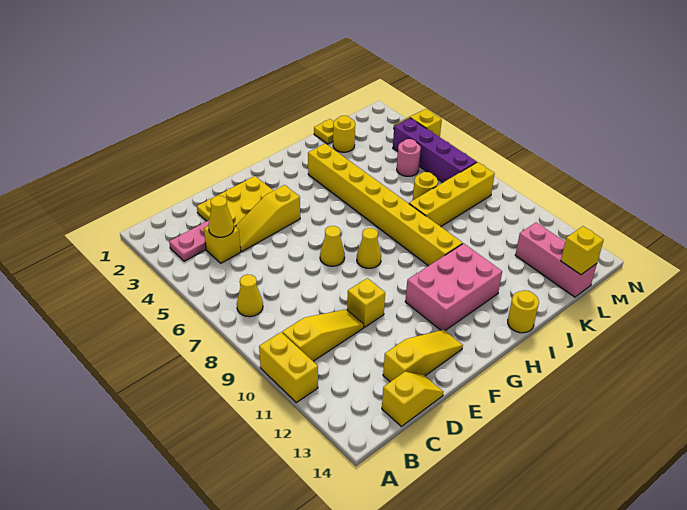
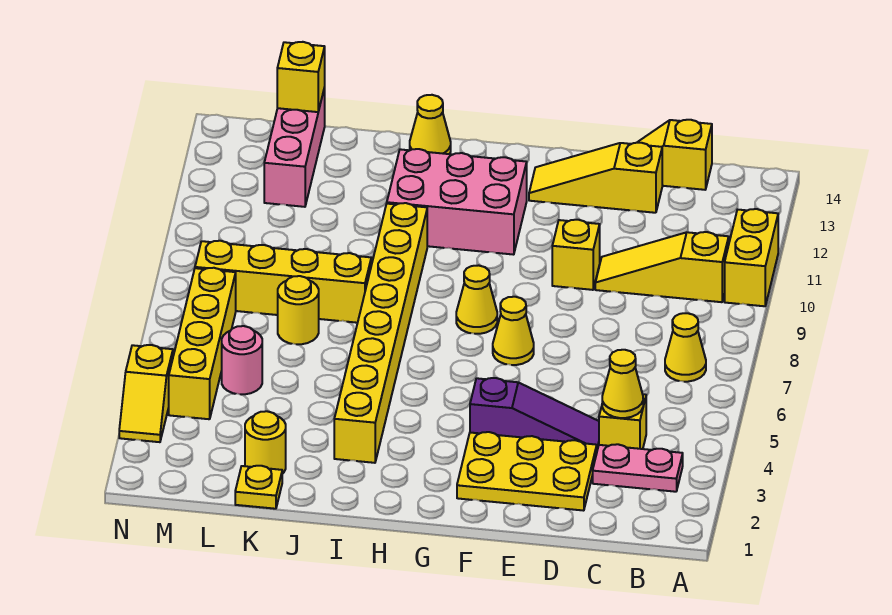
yellow 1x3 slope [235,185,300,251] -> purple 1x3 slope [470,378,599,450]
yellow 1x1 round brick [508,291,539,333] -> yellow 1x1 cone [410,95,451,154]
purple 1x4 brick [393,118,477,182] -> yellow 1x4 brick [169,268,236,419]

